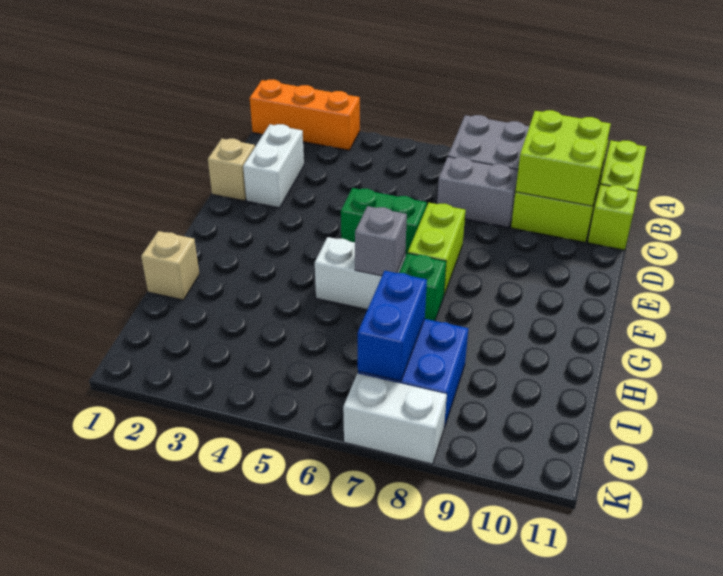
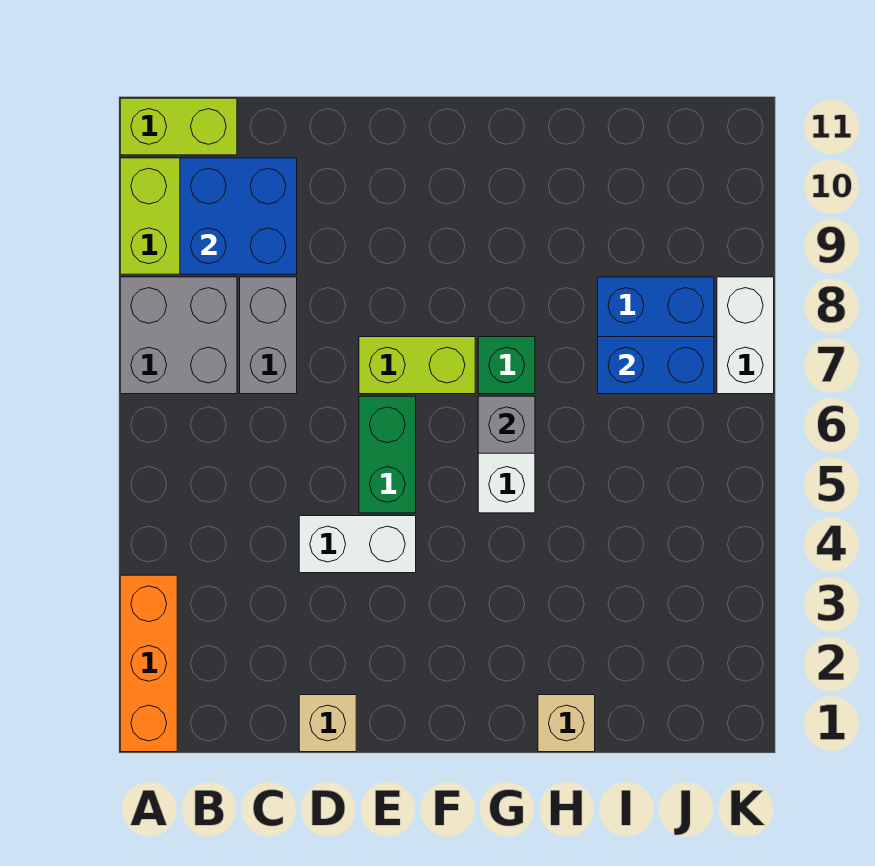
lime 2x2 brick [516,110,611,206] -> blue 2x2 brick [180,158,297,274]
white 1x2 brick [243,124,304,208] -> white 1x2 brick moved to [299,516,416,573]
lime 1x1 brick [588,184,637,250] -> none

